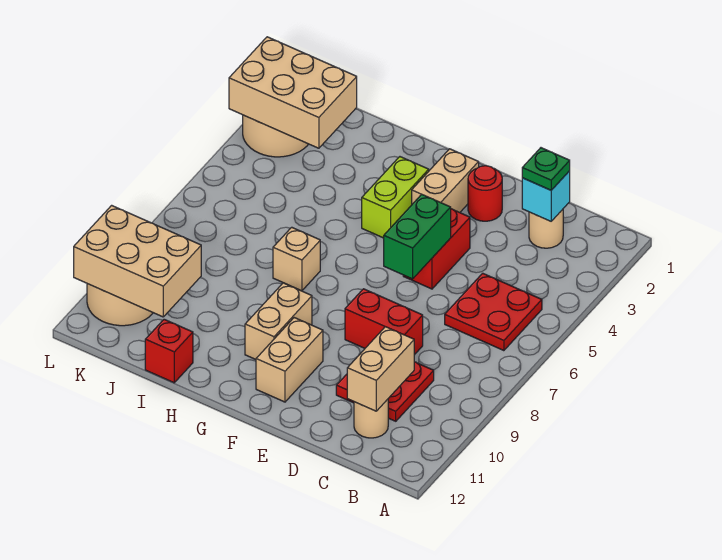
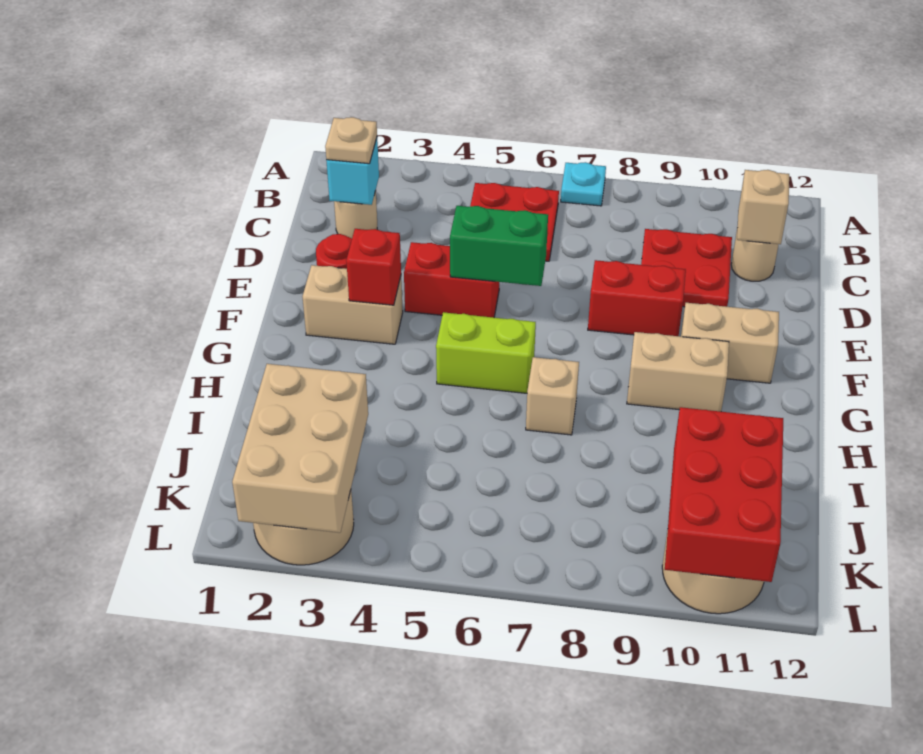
none -> cyan 1x1 plate [561,162,606,206]
green 1x1 plate [522,148,570,190] -> tan 1x1 plate [325,117,377,164]
tan 1x2 brick [347,327,414,411] -> tan 1x1 brick [737,170,789,244]
red 1x2 brick [345,289,423,355] -> red 1x2 brick turned to [588,260,686,336]
lime 1x2 brick [362,157,429,238] -> lime 1x2 brick moved to [436,312,536,393]
red 1x1 brick [145,319,193,383] -> red 1x1 brick moved to [346,229,401,305]
tan 2x3 brick [74,205,201,317] -> red 2x3 brick [665,407,783,582]

